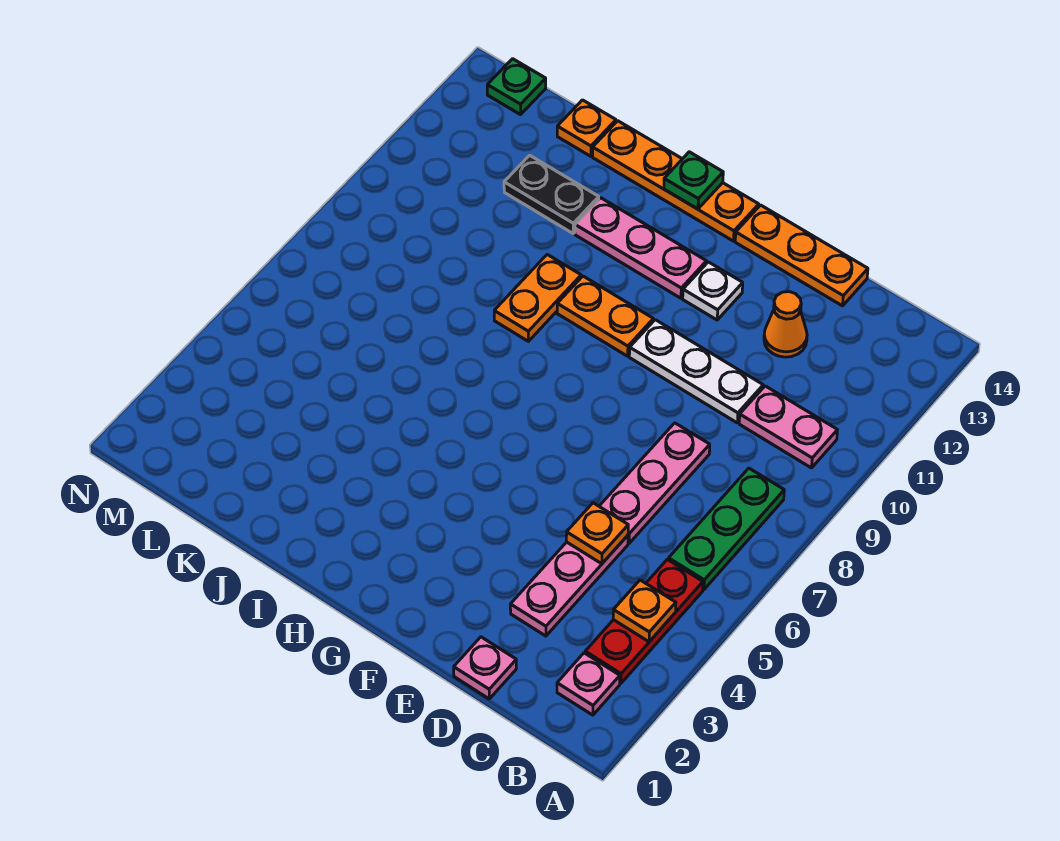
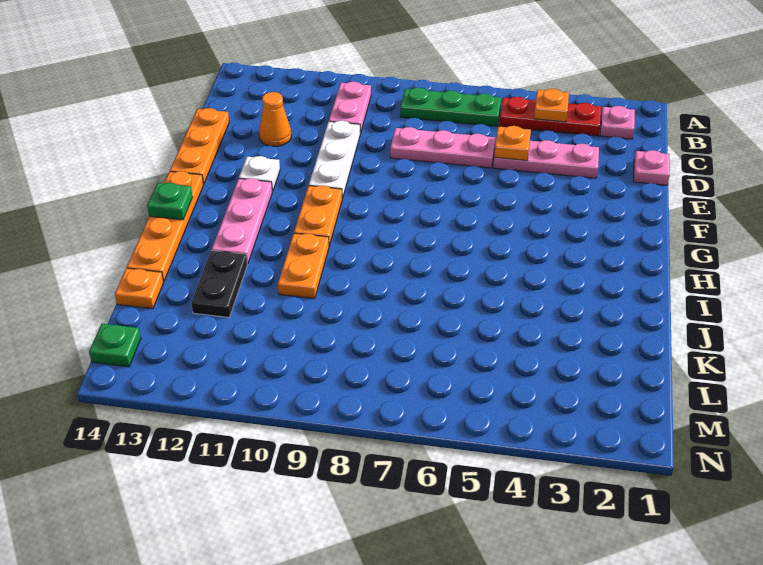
orange 1x2 plate [494,255,581,341] -> orange 1x2 plate turned to [278,233,329,299]

